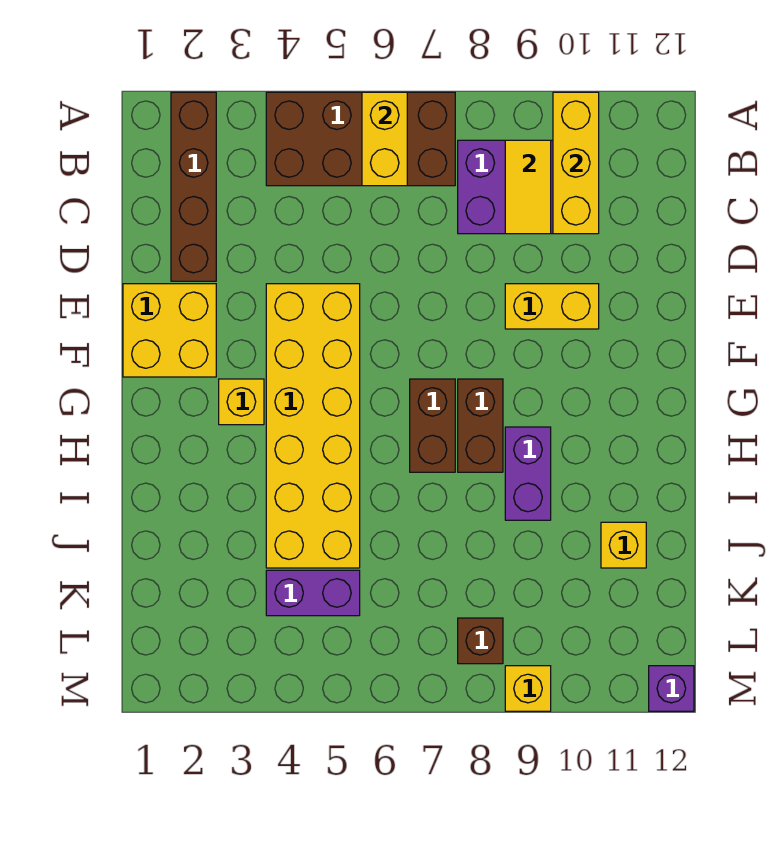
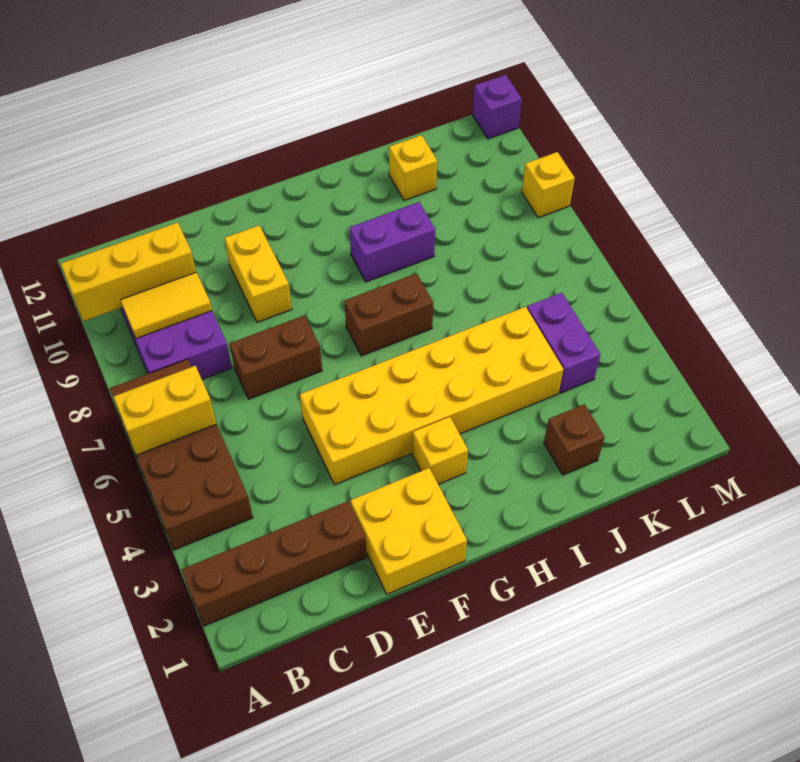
brown 1x2 brick [458,379,503,472] -> brown 1x2 brick moved to [230,315,322,399]
brown 1x1 brick [458,618,503,664] -> brown 1x1 brick moved to [544,404,605,475]

